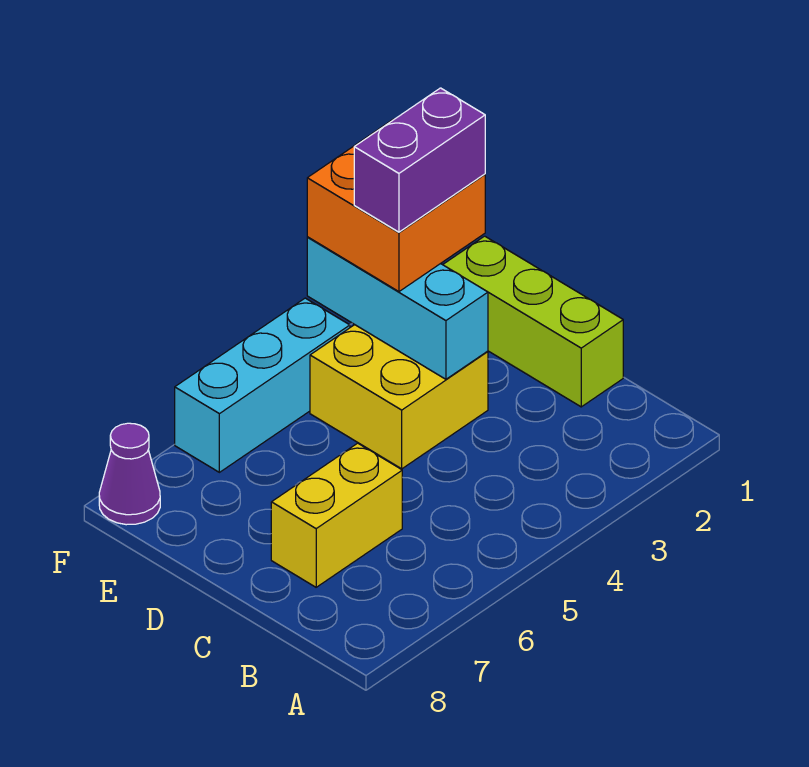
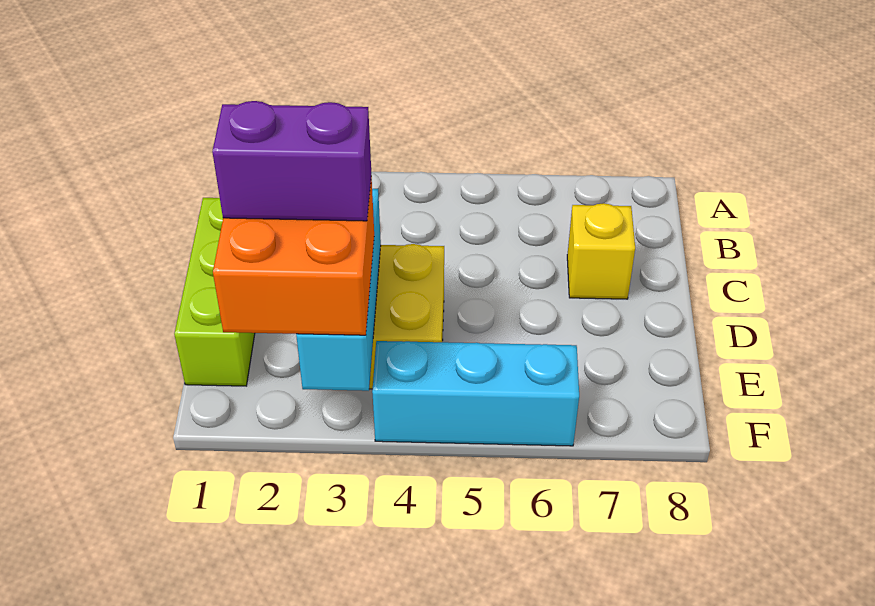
yellow 1x2 brick [271,443,402,587] -> yellow 1x1 brick [567,203,635,299]
purple 1x1 cone [99,423,160,525] -> none

